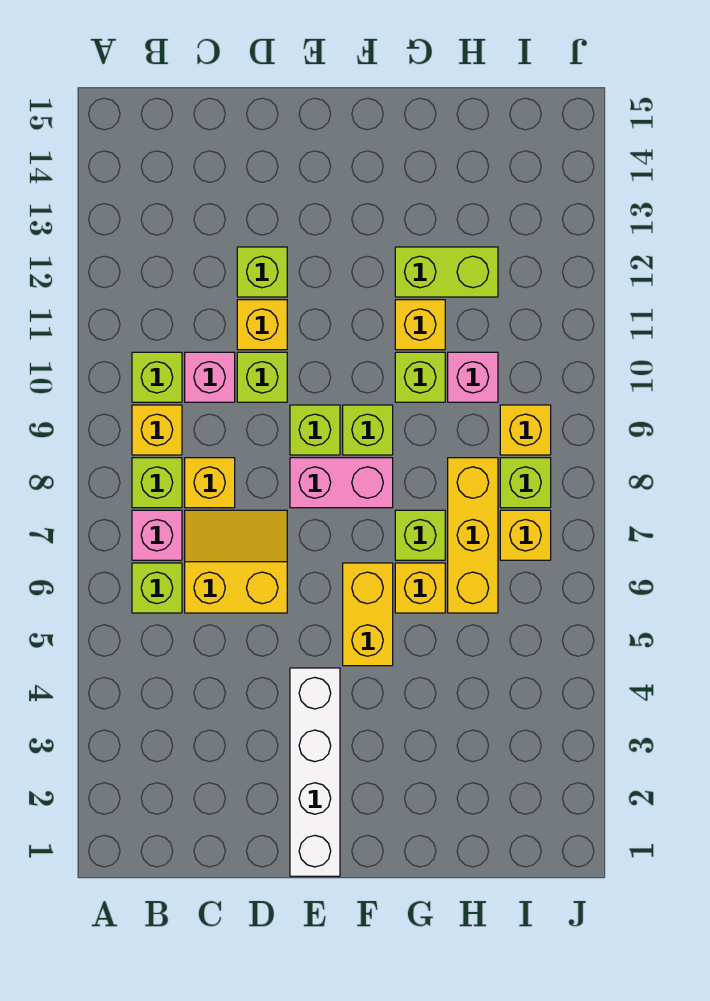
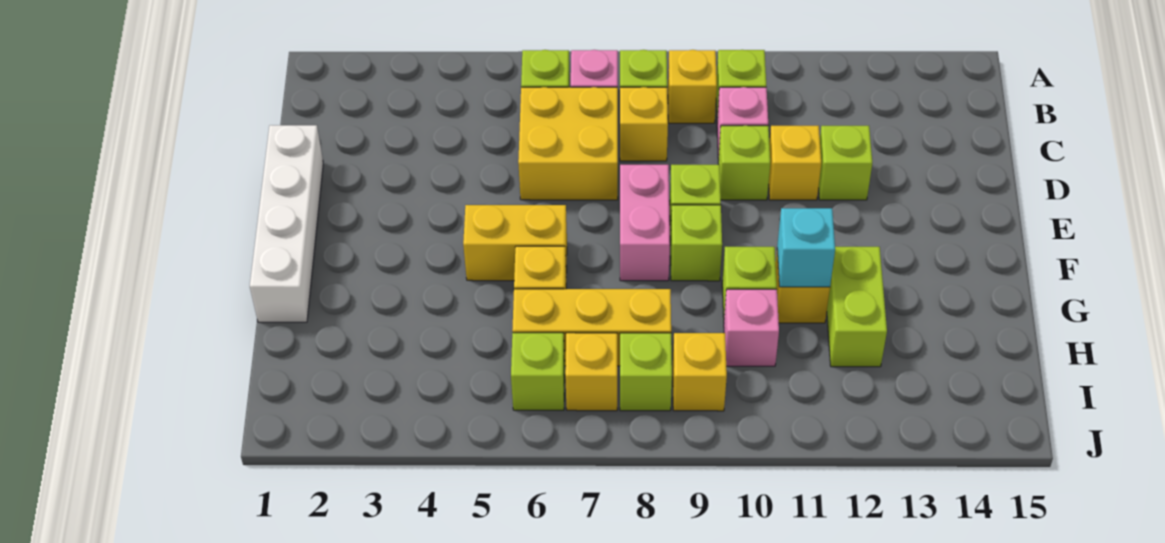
yellow 2x2 slope [185,510,287,613] -> yellow 2x2 brick [518,87,618,200]
white 1x4 brick [290,668,340,876] -> white 1x4 brick turned to [250,125,323,322]
lime 1x1 brick [395,510,445,560] -> lime 1x1 brick moved to [511,333,565,410]
none -> cyan 1x1 brick [777,208,835,287]

